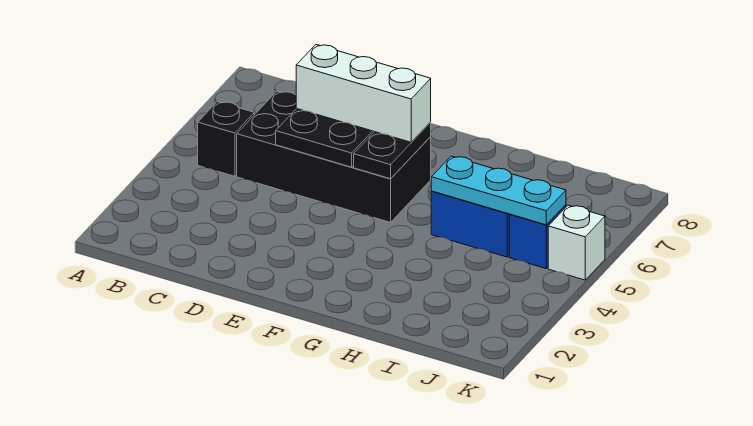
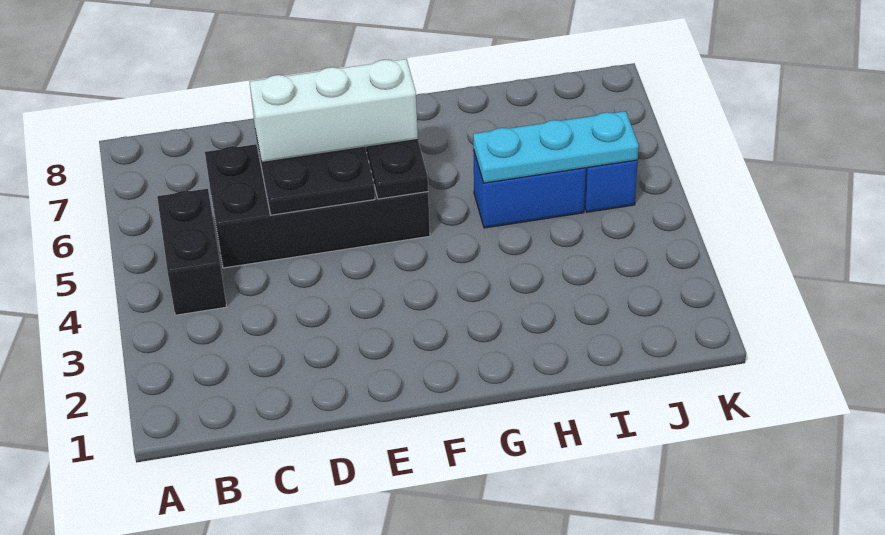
black 1x1 brick [198,102,254,176] -> black 1x2 brick [157,189,227,315]
white 1x1 brick [548,205,605,280] -> none

